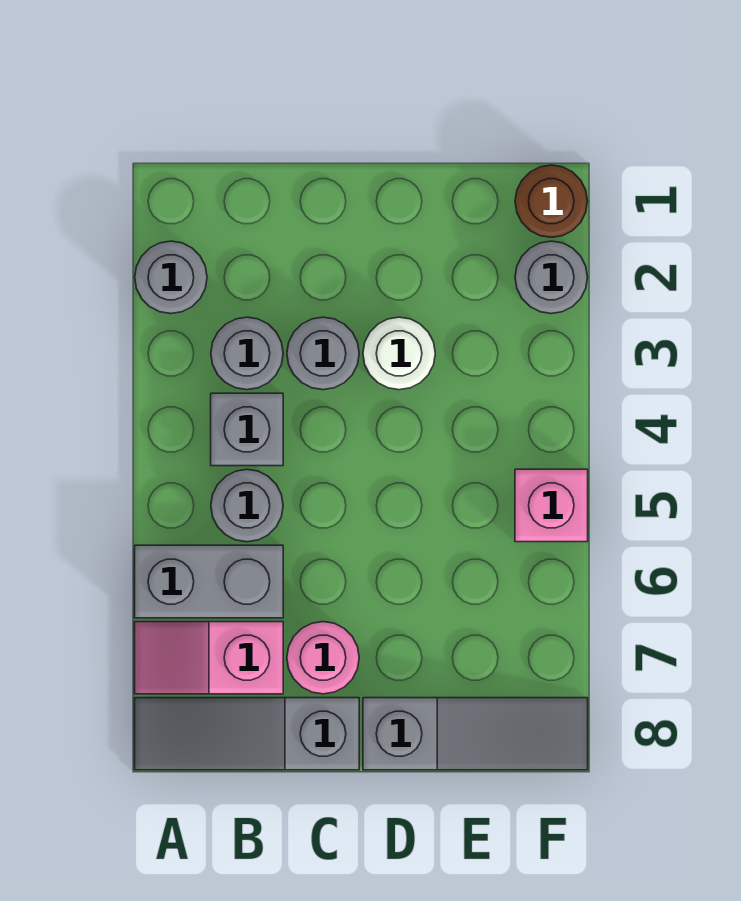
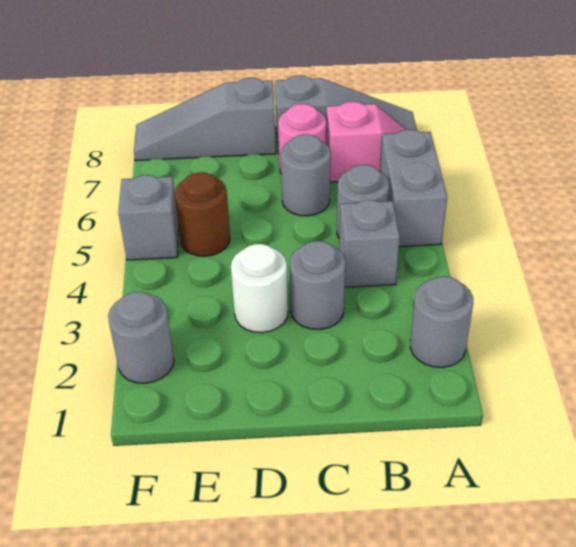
grey 1x2 brick [135,545,283,618] -> grey 1x2 brick turned to [380,130,447,247]
grey 1x1 round brick [211,317,283,390] -> grey 1x1 round brick moved to [281,134,330,216]
brown 1x1 round brick [515,165,588,237] -> brown 1x1 round brick moved to [175,172,230,256]
pink 1x1 brick [515,469,588,542] -> grey 1x1 brick [118,175,179,260]

